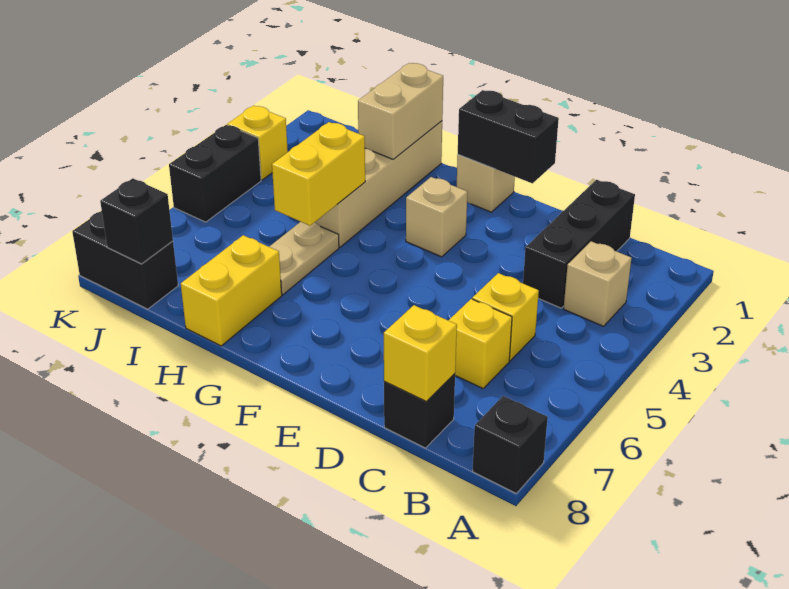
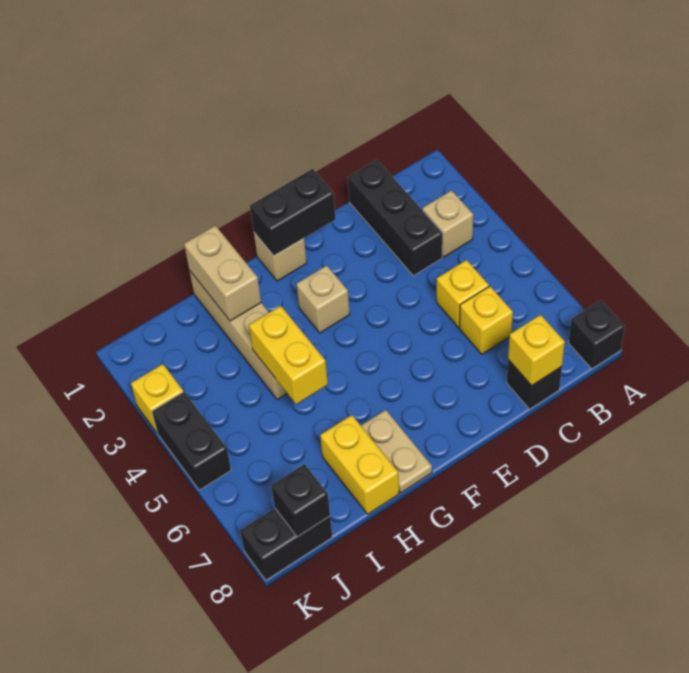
tan 1x2 plate [269,222,339,295] -> tan 1x2 plate moved to [361,410,432,493]

